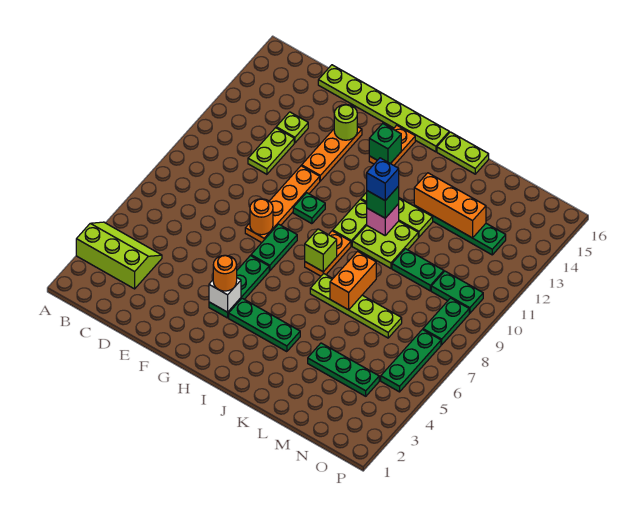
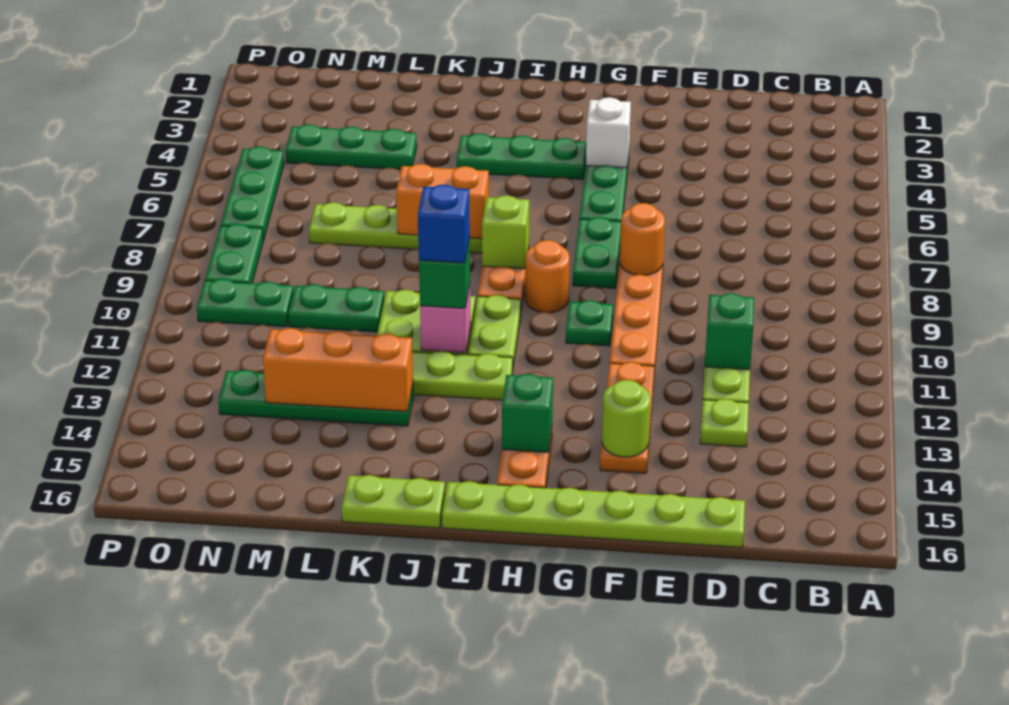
lime 2x3 slope [76,222,162,289] -> none
none -> green 1x1 brick [705,293,754,370]
orange 1x1 round brick [213,255,237,291] -> orange 1x1 round brick moved to [525,240,570,313]
orange 1x2 brick [330,251,376,310] -> orange 1x2 brick turned to [396,164,489,239]

